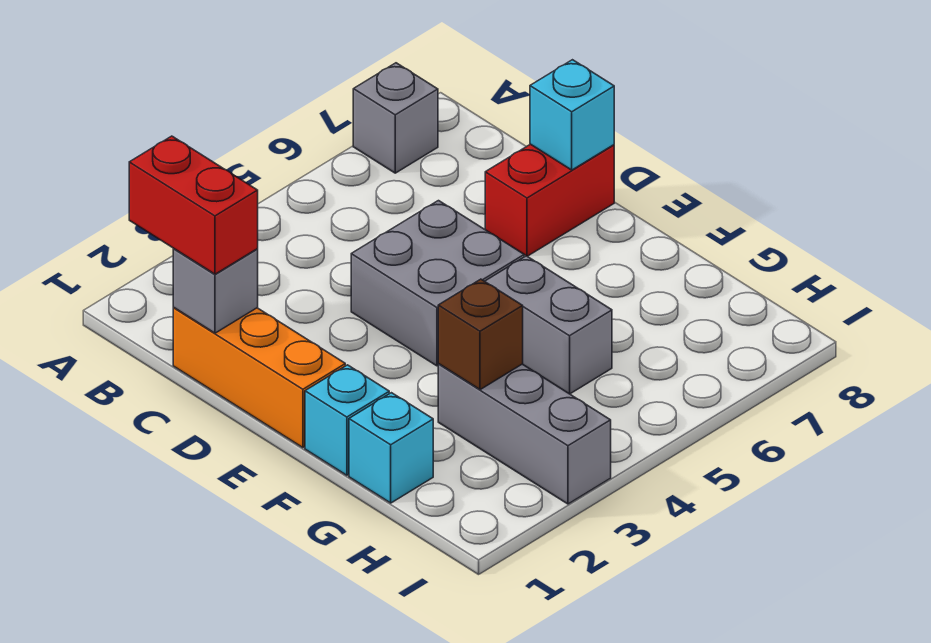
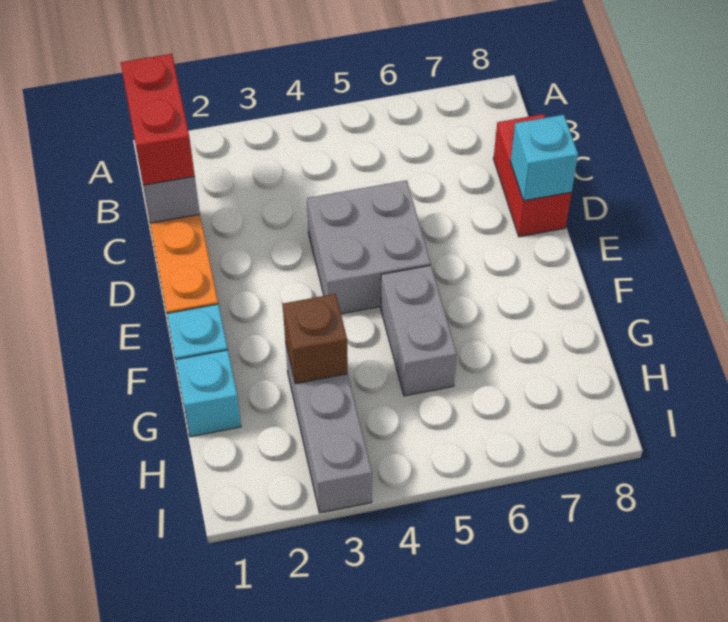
grey 1x1 brick [353,63,438,173] -> none
red 1x2 brick [485,144,614,256] -> red 1x2 brick turned to [494,114,571,237]

